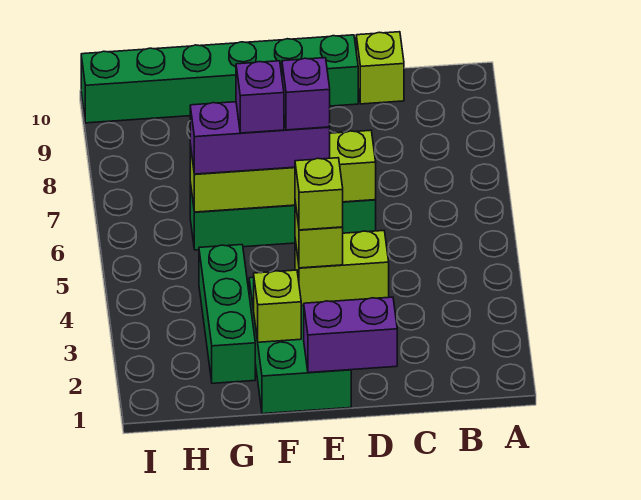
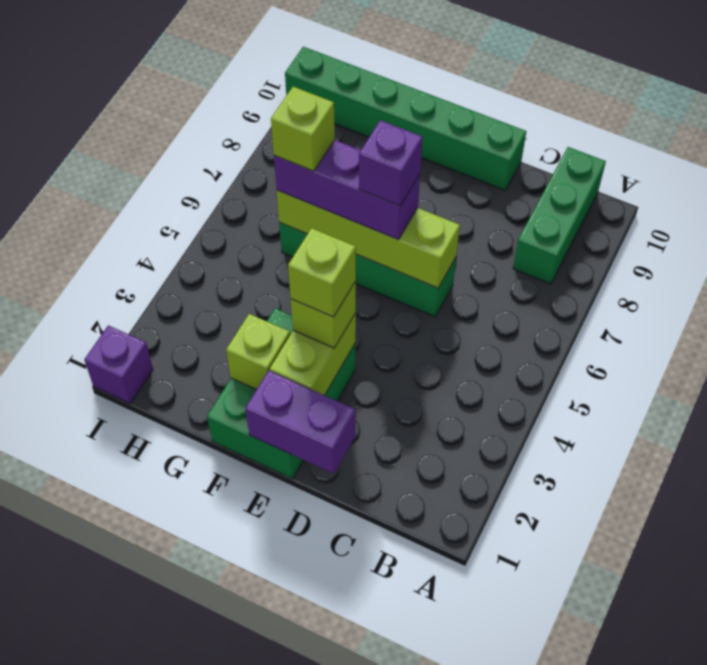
lime 1x1 brick [356,32,404,104] -> lime 1x1 brick moved to [271,87,335,171]
lime 1x2 brick [295,231,389,306] -> lime 1x2 brick turned to [270,313,356,395]
purple 1x1 brick [236,61,284,133] -> purple 1x1 brick moved to [84,325,153,403]
green 1x3 brick [199,245,255,383] -> green 1x3 brick moved to [513,147,606,284]

